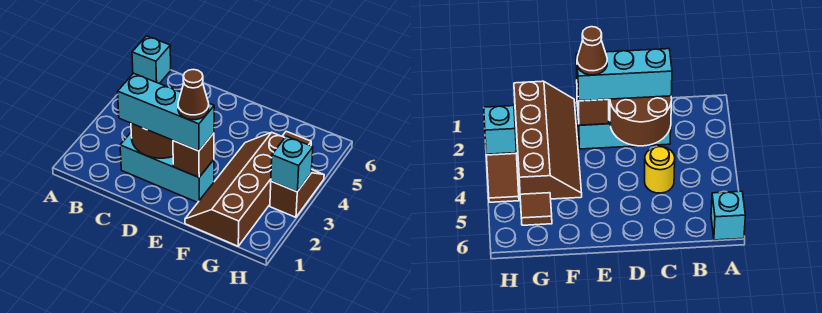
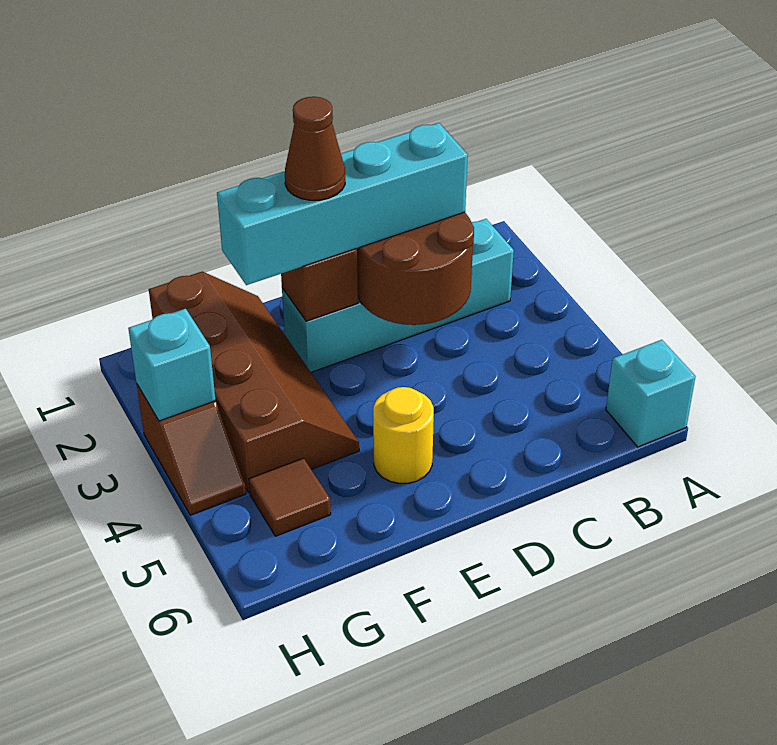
cyan 1x3 brick [120,133,214,202] -> cyan 1x4 brick [282,219,514,372]
cyan 1x3 brick [118,73,214,151] -> cyan 1x4 brick [217,123,468,285]
yellow 1x1 round brick [645,147,675,193] -> yellow 1x1 round brick moved to [373,387,434,483]

